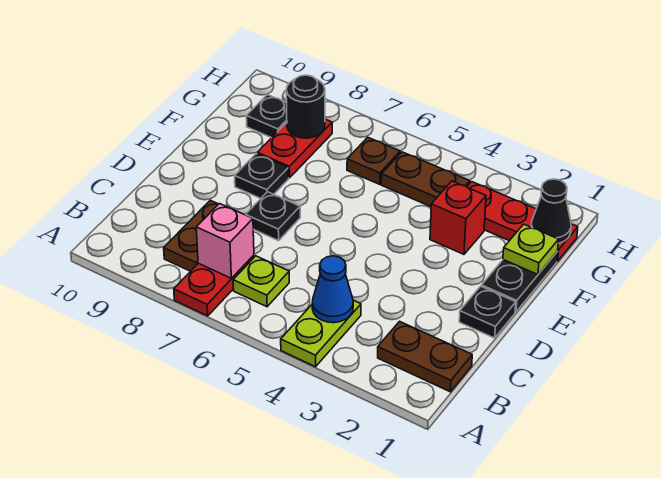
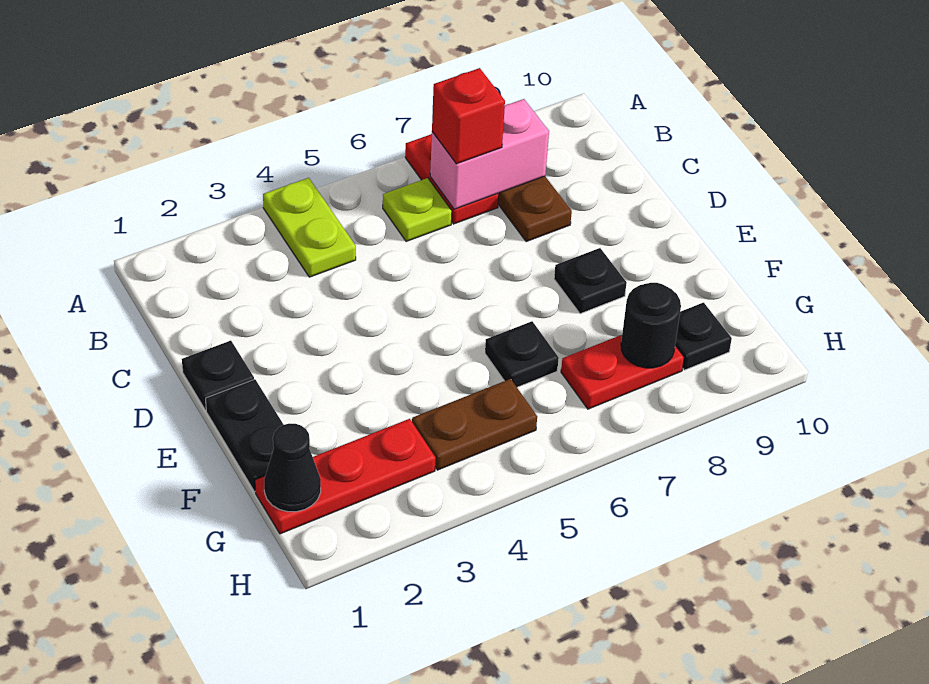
brown 1x2 plate [378,321,472,392] -> none
blue 1x1 cone [312,256,353,323] -> none
pink 1x1 brick [196,204,254,278] -> pink 1x2 brick [430,99,549,209]
black 1x1 plate [246,192,300,241] -> black 1x1 plate moved to [485,321,559,387]
lime 1x1 plate [503,224,559,274] -> none
red 1x1 brick [430,181,486,254] -> red 1x1 brick moved to [432,68,505,164]
red 1x2 plate [257,119,332,178] -> red 1x2 plate turned to [561,335,684,409]
brown 1x1 plate [347,137,400,184] -> none

